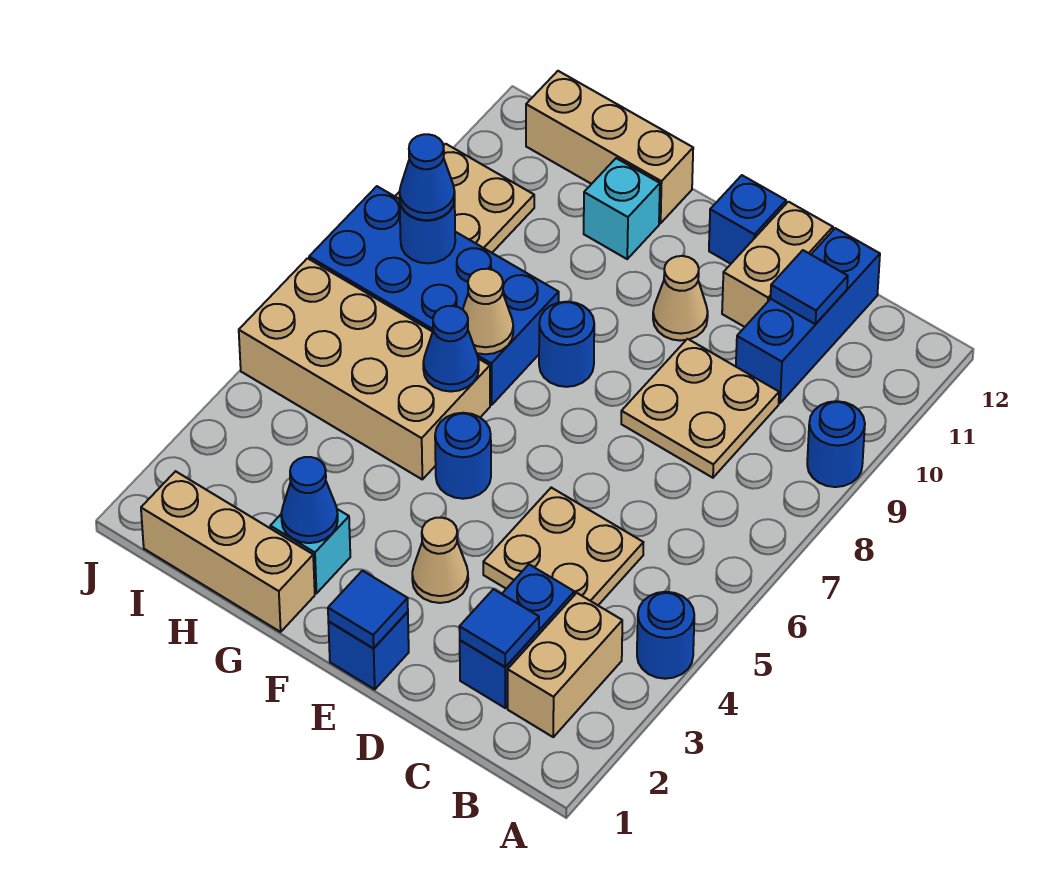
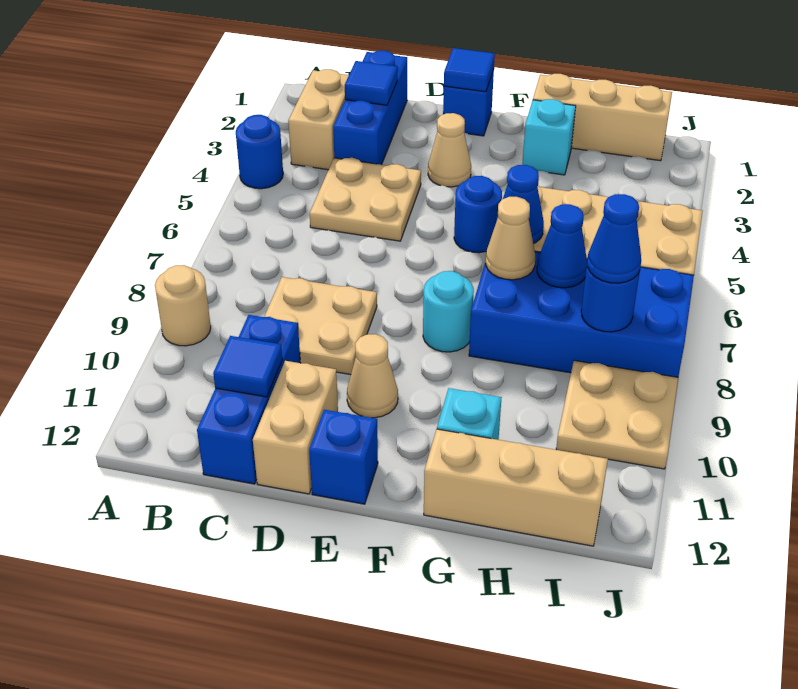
blue 1x1 round brick [807,401,865,487] -> tan 1x1 round brick [155,265,211,346]
blue 1x2 brick [460,565,574,708] -> blue 1x3 brick [333,51,407,165]
blue 1x1 round brick [539,302,594,387] -> cyan 1x1 round brick [423,271,474,352]
blue 1x1 cone [281,457,338,543] -> blue 1x1 cone moved to [537,204,587,288]

